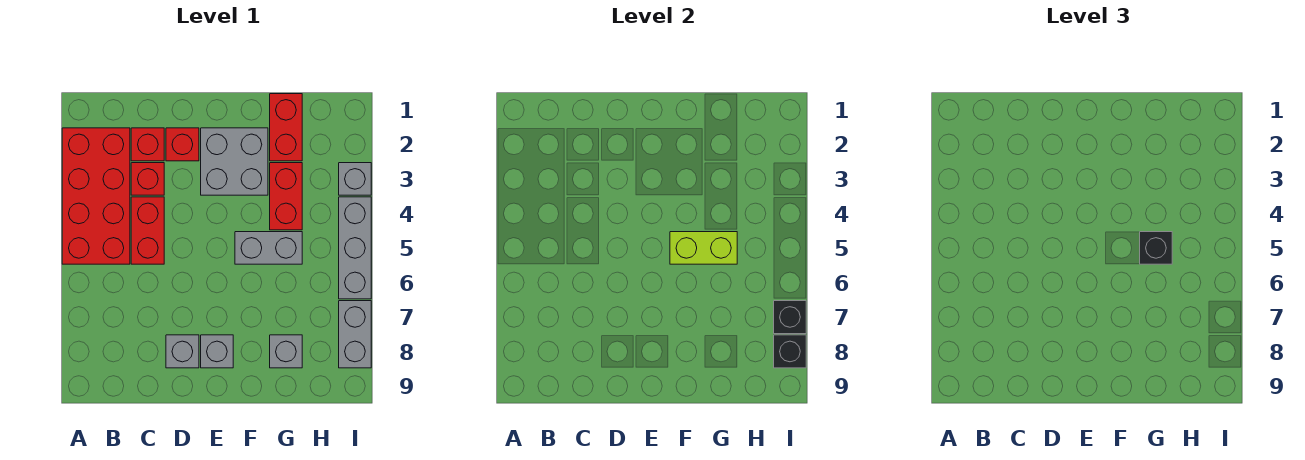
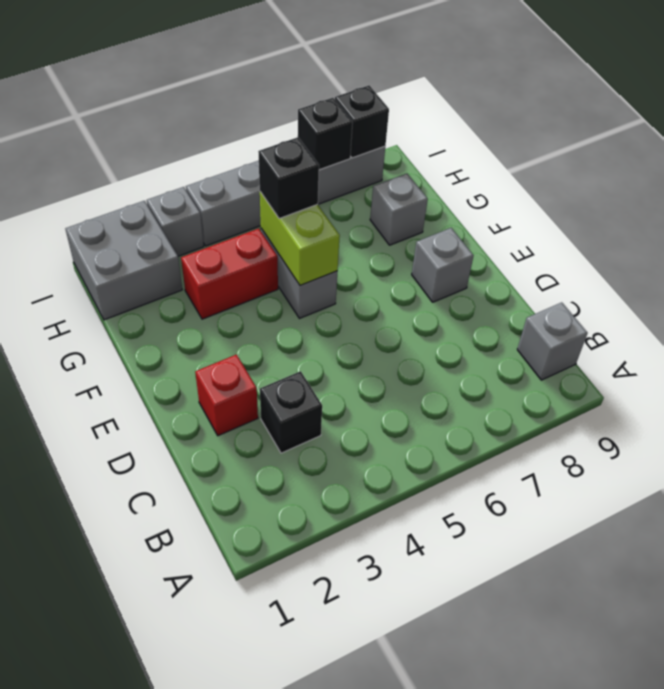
red 2x4 brick [62,128,130,264] -> none
red 1x1 brick [131,128,164,161] -> none
red 1x1 brick [131,163,164,195] -> black 1x1 brick [260,371,322,453]
red 1x2 brick [131,197,164,264] -> none
grey 1x1 brick [166,335,199,368] -> grey 1x1 brick moved to [517,302,588,380]
grey 2x2 brick [201,128,268,195] -> grey 2x2 brick moved to [65,201,182,320]
red 1x2 brick [270,94,302,161] -> none

